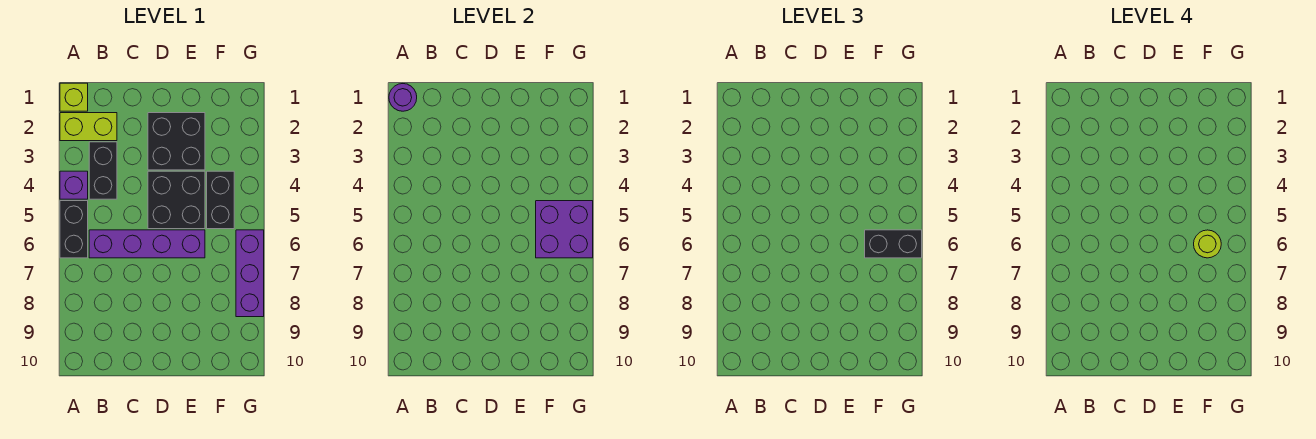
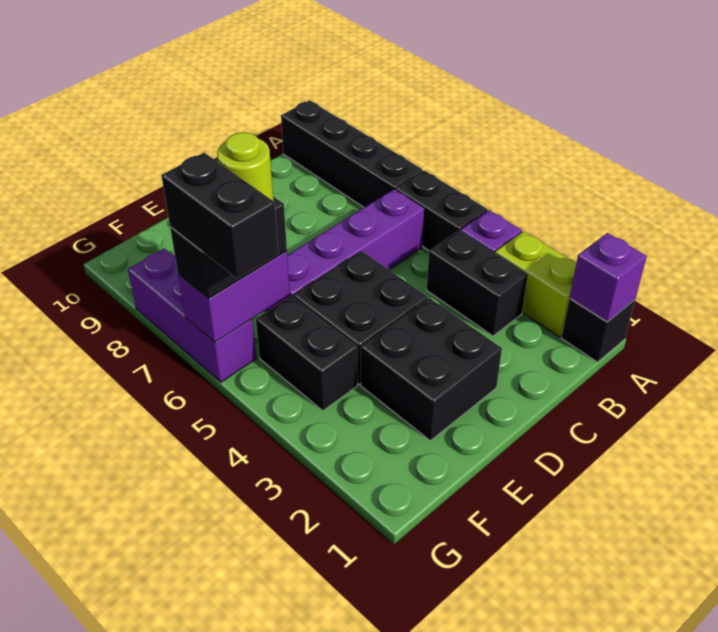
lime 1x1 brick [60,83,88,111] -> black 1x1 brick [562,299,635,362]
purple 1x1 round brick [389,84,417,111] -> purple 1x1 brick [570,233,647,322]
lime 1x2 brick [60,113,117,141] -> lime 1x2 brick turned to [495,231,576,337]
none -> black 1x4 brick [281,100,423,207]
purple 2x2 brick [536,201,593,258] -> purple 1x2 brick [178,251,290,342]
none -> black 1x2 brick [161,153,278,279]

